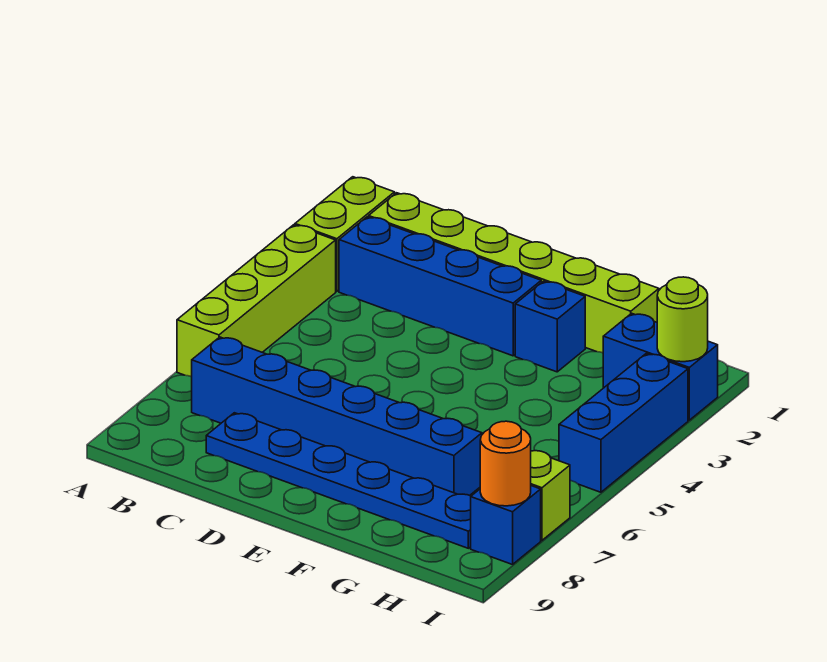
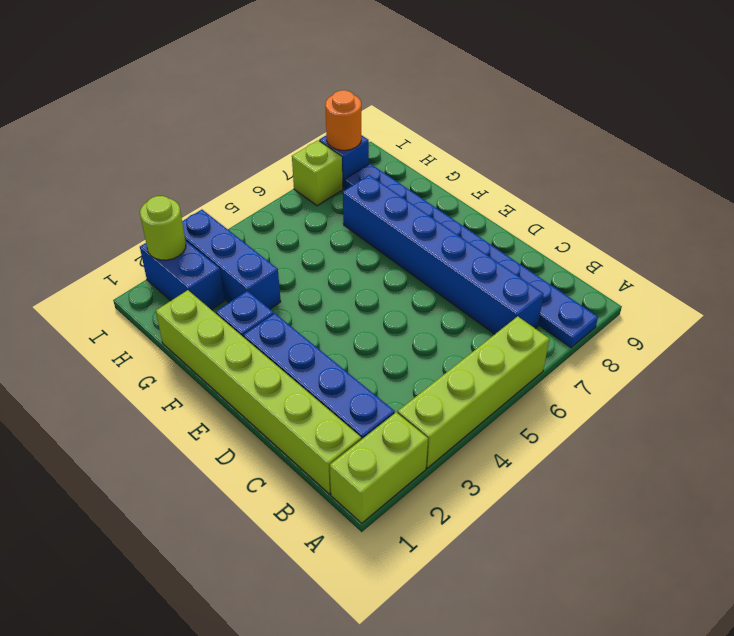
blue 1x6 plate [206,413,471,548] -> blue 1x8 plate [345,164,598,348]
blue 1x3 brick [559,354,688,492] -> blue 1x3 brick turned to [182,210,281,309]

